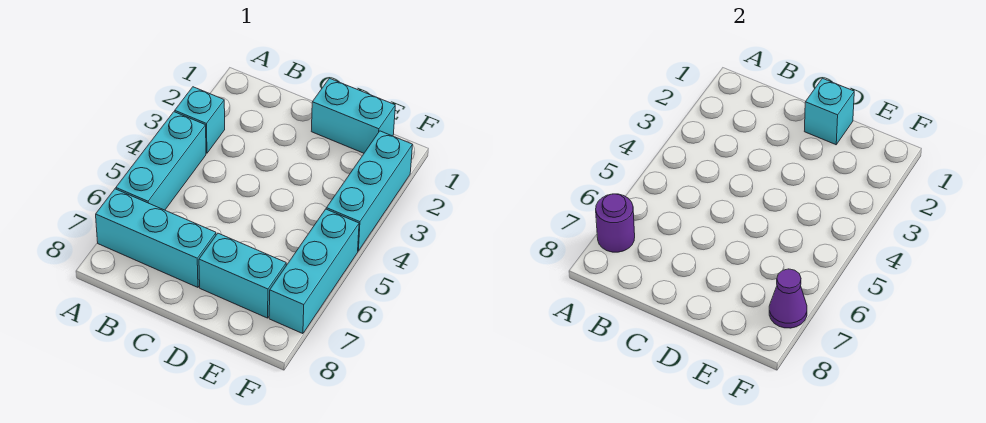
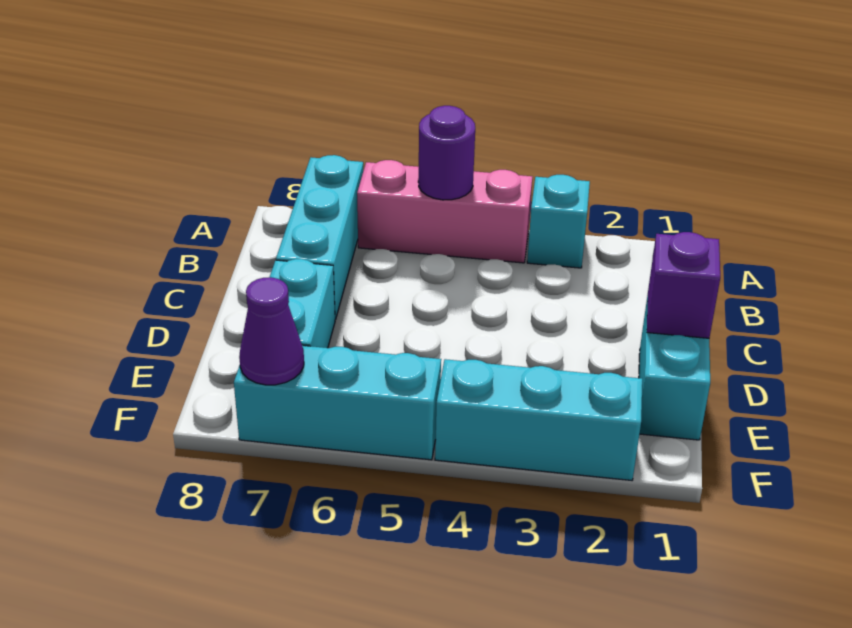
cyan 1x3 brick [116,112,206,210] -> pink 1x3 brick [357,160,532,263]
purple 1x1 round brick [596,194,635,252] -> purple 1x1 round brick moved to [418,106,475,200]
cyan 1x1 brick [804,78,854,145] -> purple 1x1 brick [647,232,720,338]

